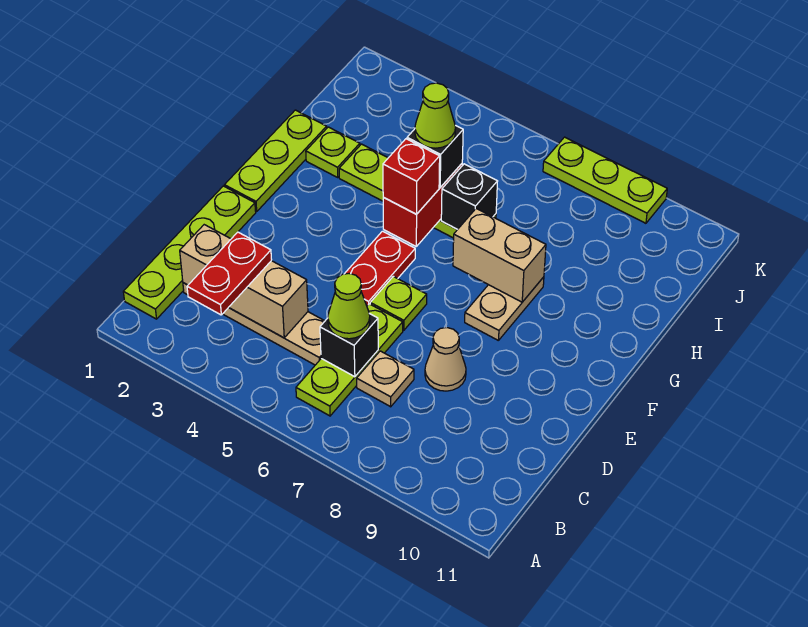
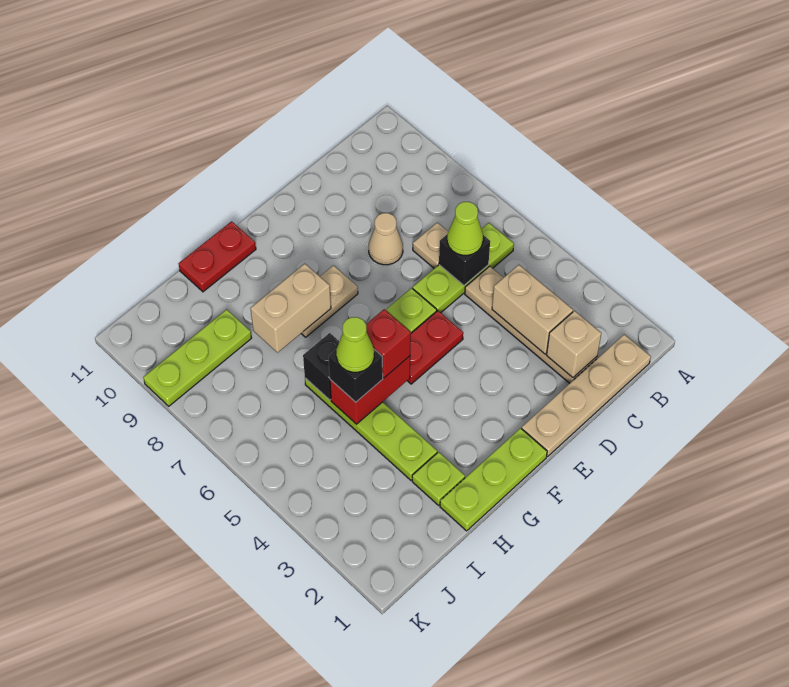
lime 1x4 plate [123,186,256,319] -> tan 1x4 plate [522,334,651,456]
red 1x2 plate [187,232,272,315] -> red 1x2 plate moved to [179,221,256,292]
tan 1x2 brick [453,209,546,302] -> tan 1x2 brick turned to [250,264,331,353]
lime 1x3 plate [543,137,667,223] -> lime 1x3 plate turned to [143,309,251,406]

